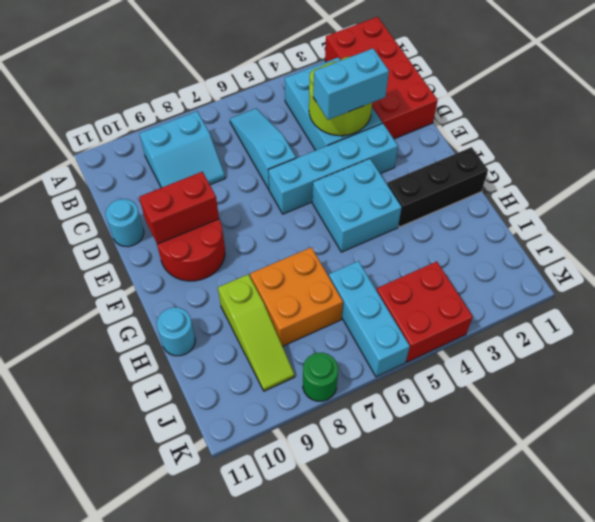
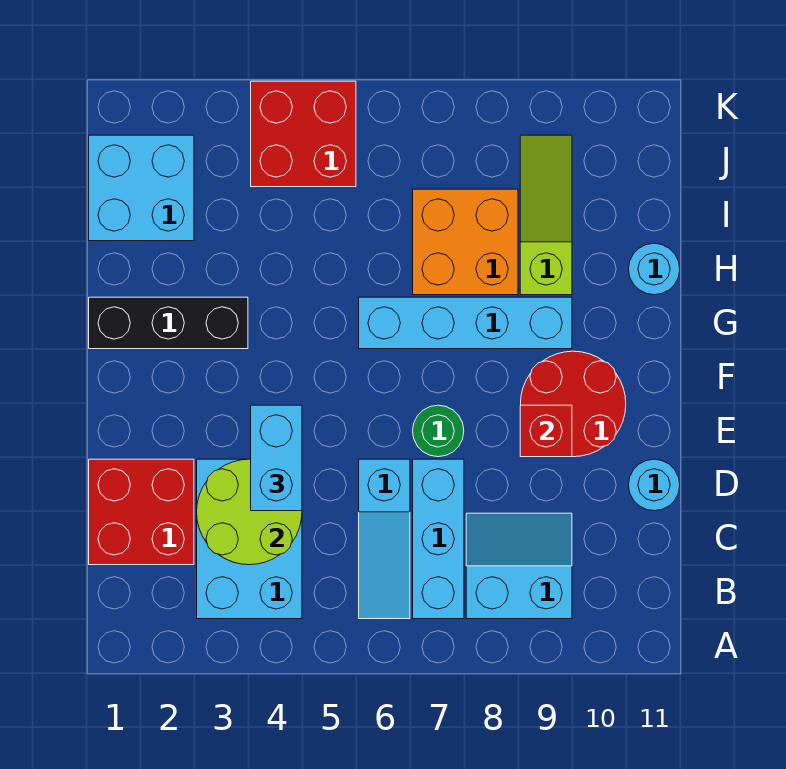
red 2x4 brick [325,17,438,139] -> red 2x2 brick [89,459,194,565]
cyan 1x2 brick [313,49,389,120] -> cyan 1x2 brick turned to [251,405,302,511]
cyan 1x4 brick [269,123,398,214] -> cyan 1x4 brick moved to [359,297,572,349]
red 1x2 brick [139,172,219,244] -> red 1x1 brick [520,405,572,457]
cyan 2x2 brick [312,159,402,252] -> cyan 2x2 brick moved to [89,135,194,241]
cyan 1x3 brick [329,261,410,377] -> cyan 1x3 brick moved to [413,459,464,619]
green 1x1 round brick [303,353,338,401] -> green 1x1 round brick moved to [413,405,464,457]

